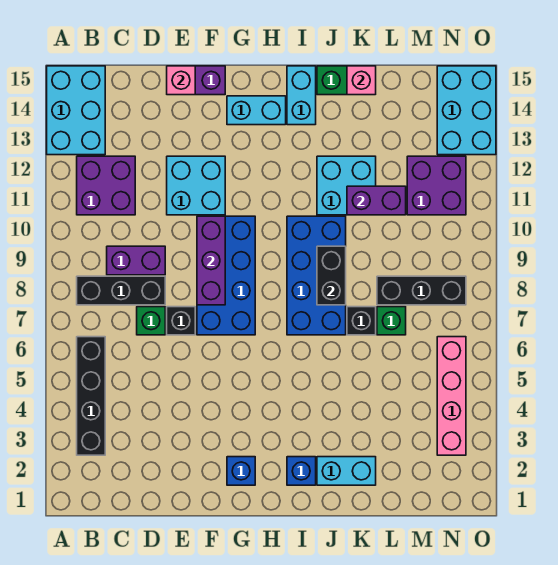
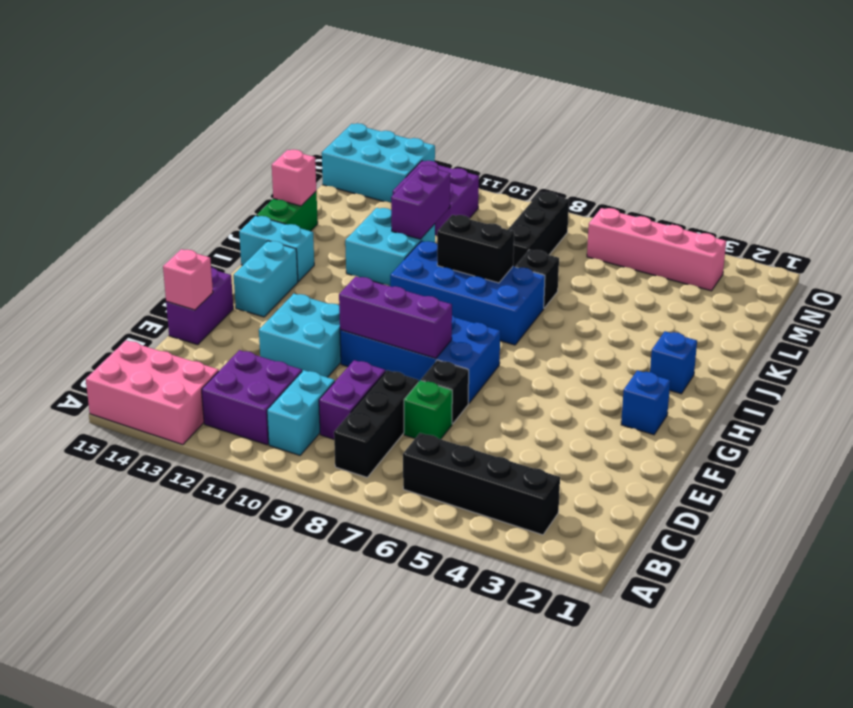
cyan 2x3 brick [47,66,105,155] -> pink 2x3 brick [86,340,219,445]
cyan 1x2 brick [317,457,376,485] -> cyan 1x2 brick moved to [267,370,335,455]
green 1x1 brick [377,307,406,335] -> none

